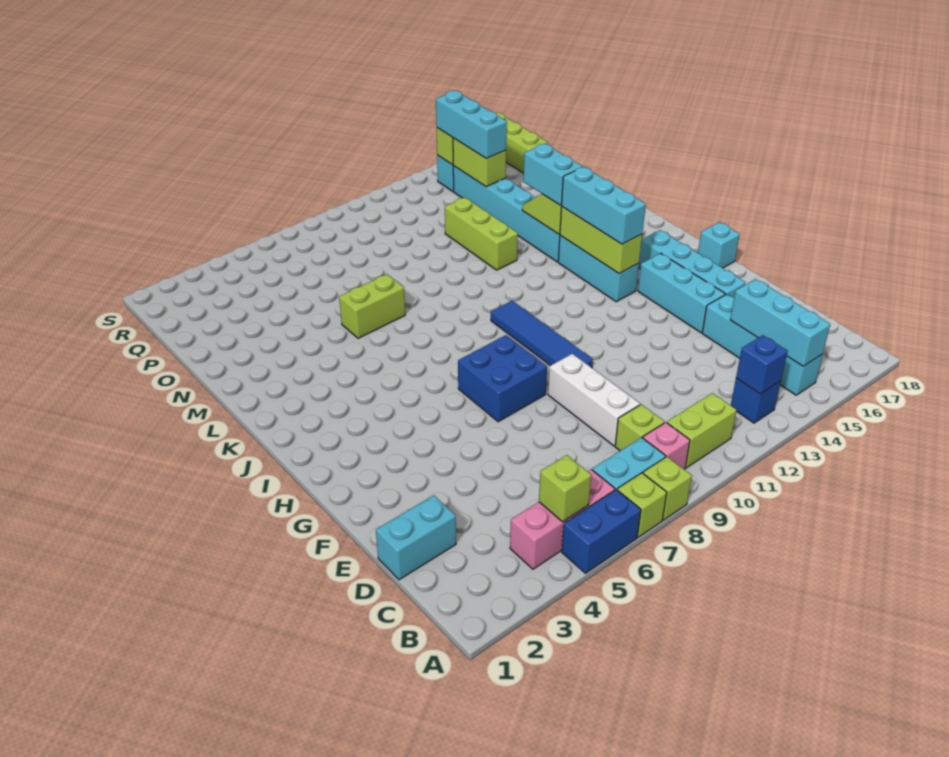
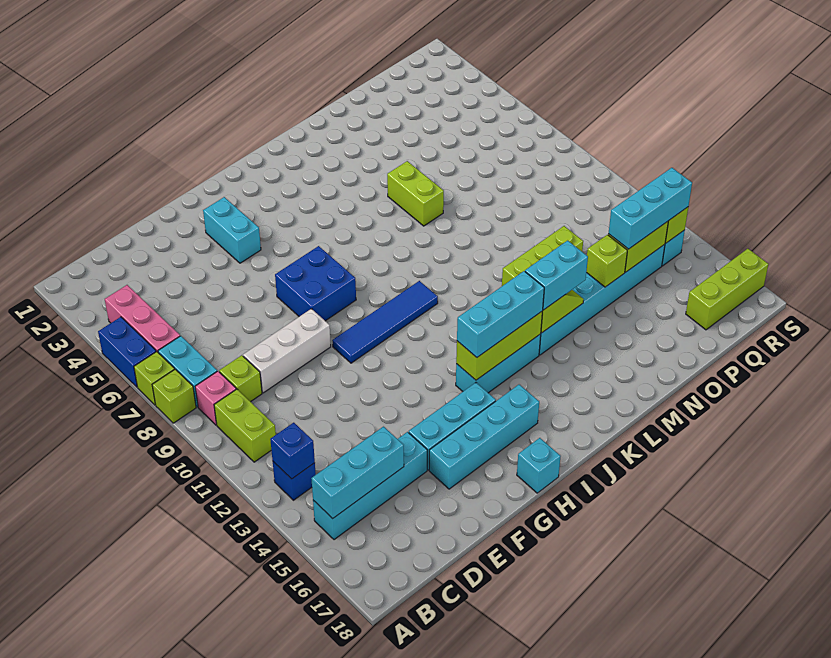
lime 1x1 brick [539,455,591,522] -> lime 1x1 brick moved to [586,235,627,287]
cyan 1x2 brick [376,495,456,580] -> cyan 1x2 brick moved to [203,197,261,263]

